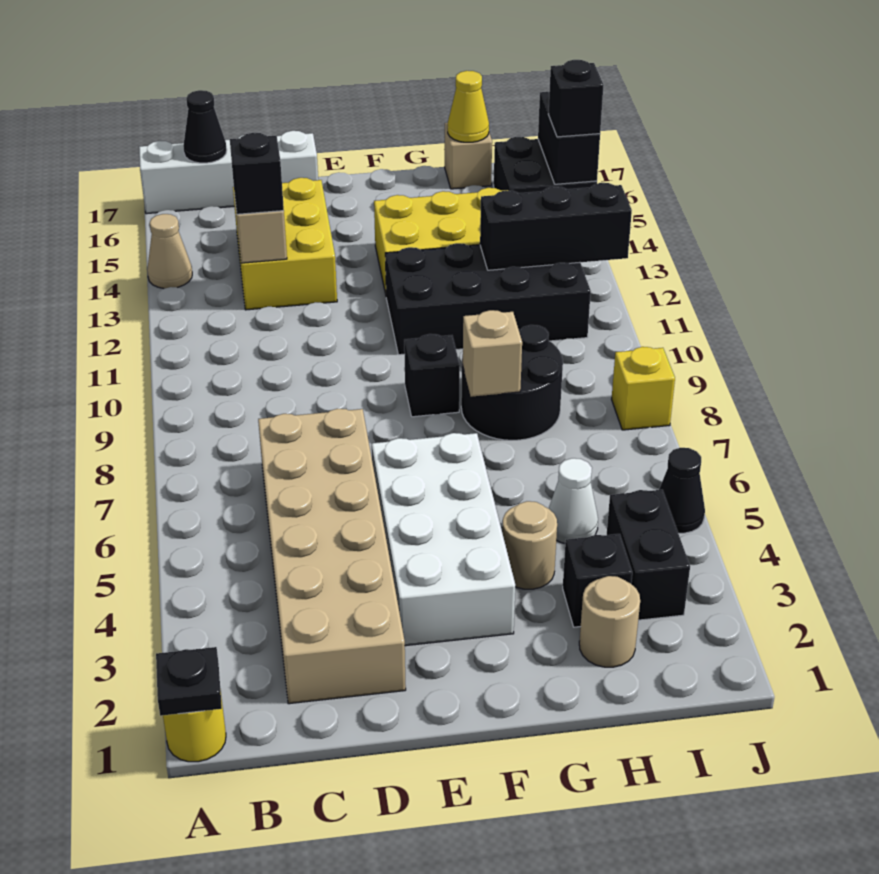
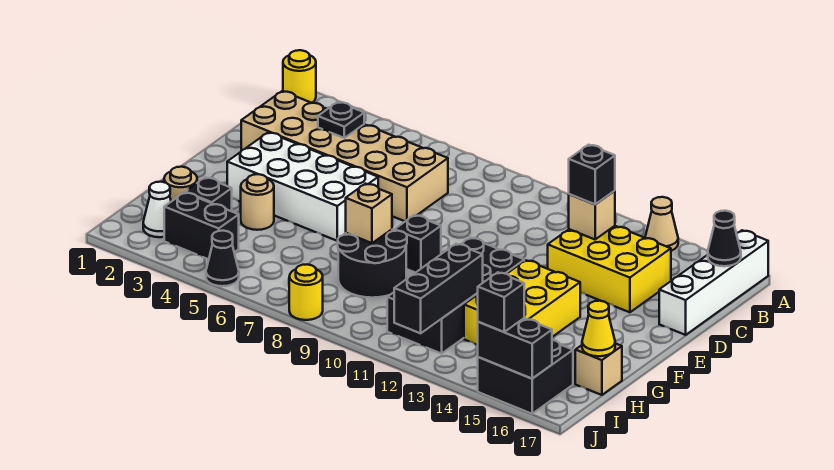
black 1x1 plate [156,647,222,716] -> black 1x1 plate moved to [318,102,364,138]
white 1x1 cone [549,458,598,543] -> white 1x1 cone moved to [143,182,171,237]
yellow 1x1 brick [611,347,675,430] -> yellow 1x1 round brick [289,264,323,320]

